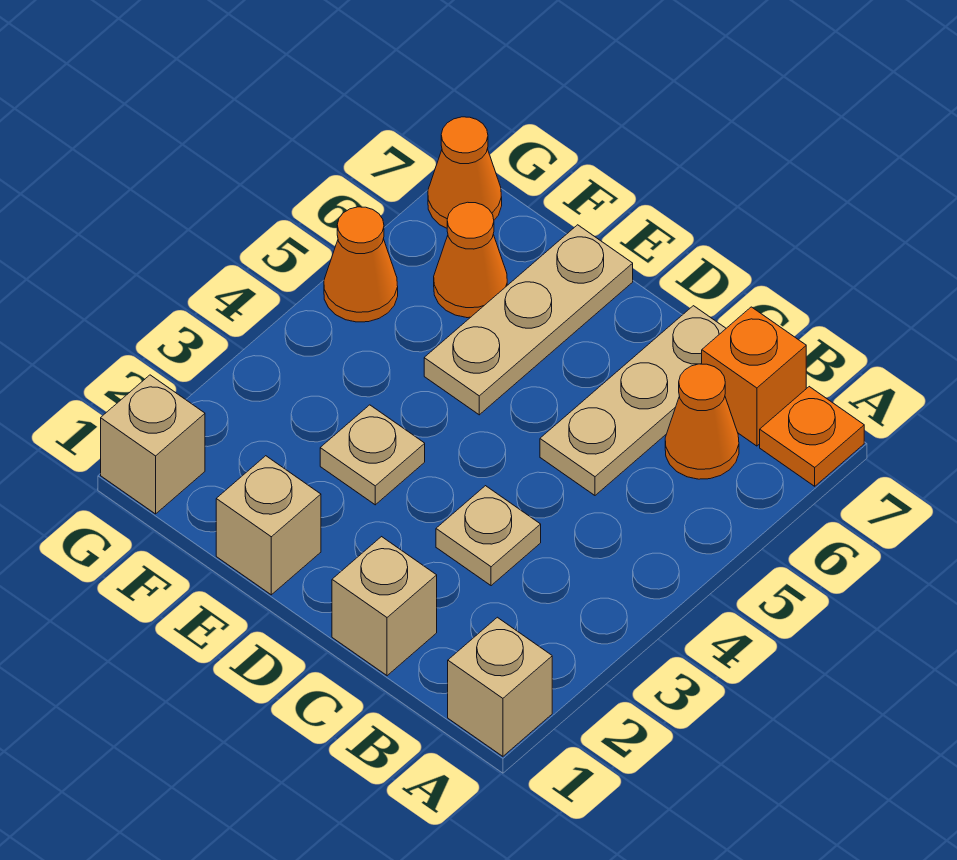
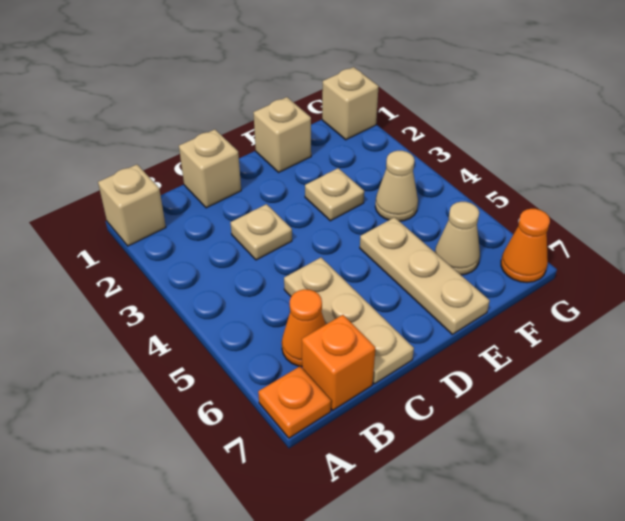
none -> tan 1x1 cone [375,151,418,221]
orange 1x1 cone [434,202,507,318] -> tan 1x1 cone [435,202,480,275]
orange 1x1 cone [324,207,398,322] -> none

